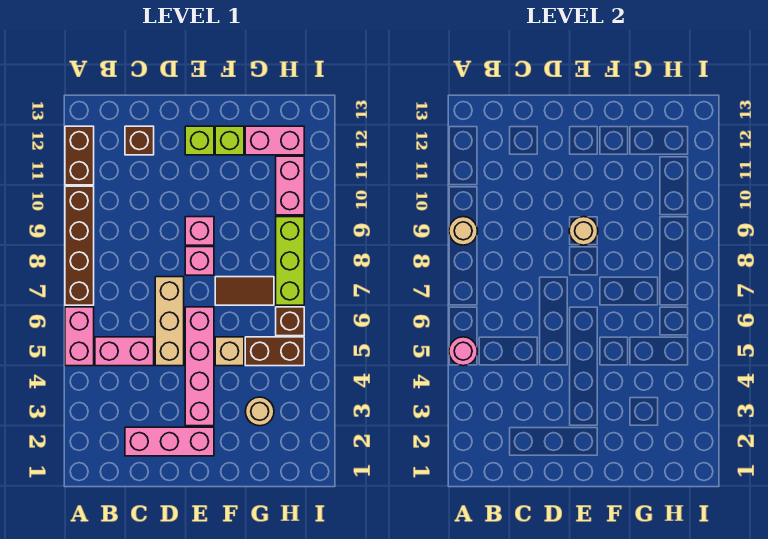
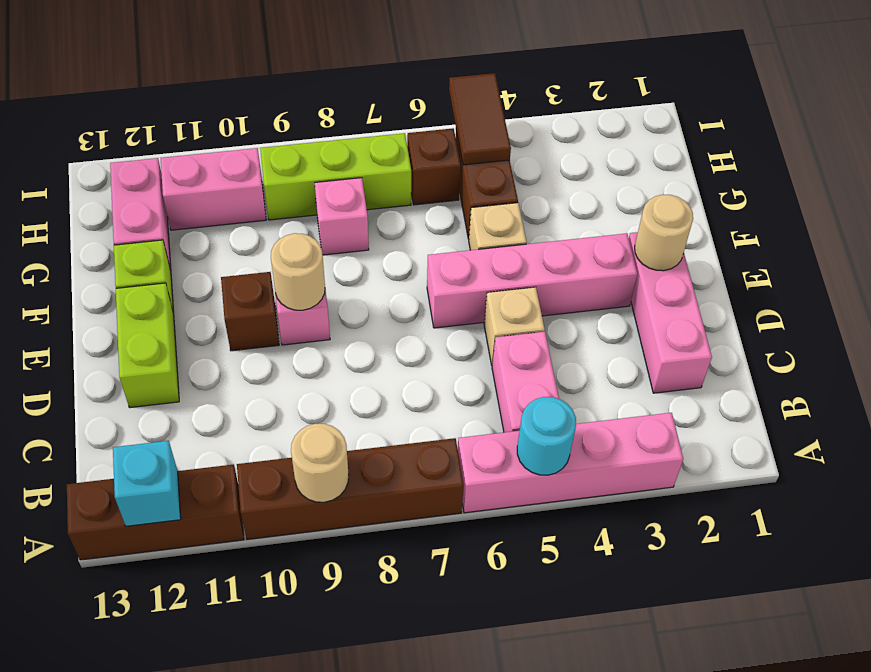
pink 1x2 brick [65,307,94,366] -> pink 1x4 brick [458,413,683,513]
pink 1x1 round brick [449,337,478,366] -> cyan 1x1 round brick [517,397,576,475]
brown 1x2 brick [65,126,94,185] -> brown 1x3 brick [67,464,244,560]
none -> cyan 1x1 brick [113,441,181,526]
brown 1x1 brick [125,126,154,155] -> brown 1x1 brick moved to [221,272,279,351]
tan 1x3 brick [155,277,184,366] -> tan 1x1 brick [484,287,545,365]
pink 1x1 brick [185,247,214,275] -> pink 1x1 brick moved to [315,178,369,255]
lime 1x1 brick [185,126,214,155] -> lime 1x2 brick [116,283,179,408]
brown 1x2 tile [215,277,274,305] -> brown 1x2 tile moved to [449,73,511,165]
tan 1x1 round brick [245,397,274,426] -> tan 1x1 round brick moved to [635,195,693,271]

